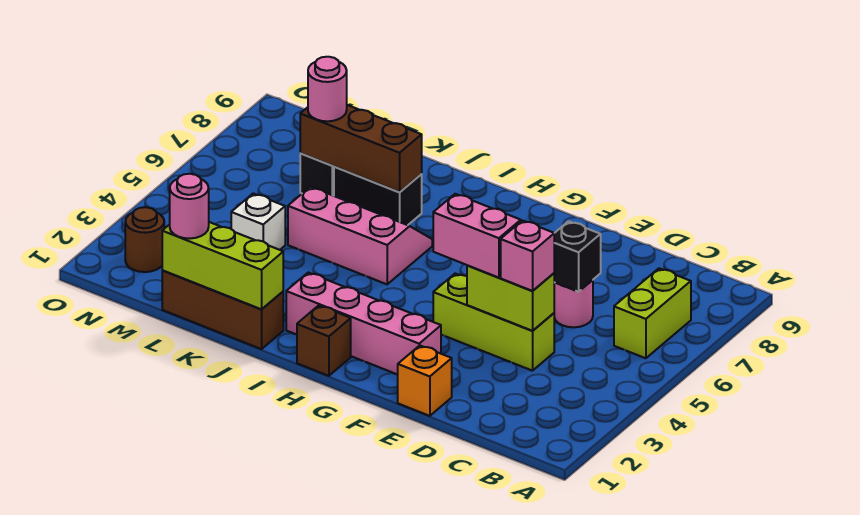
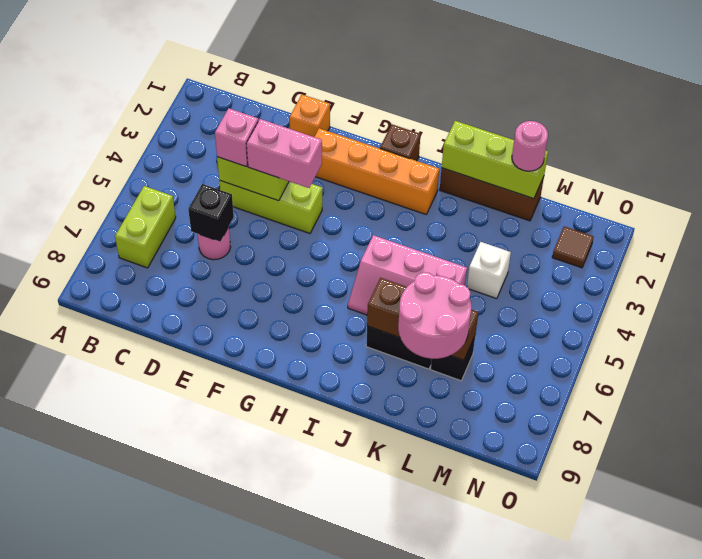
pink 1x4 brick [286,273,441,374] -> orange 1x4 brick [314,128,439,214]
pink 1x1 round brick [308,57,347,121] -> pink 2x2 round brick [398,272,471,359]
brown 1x1 round brick [125,207,164,272] -> brown 1x1 tile [552,226,594,268]

